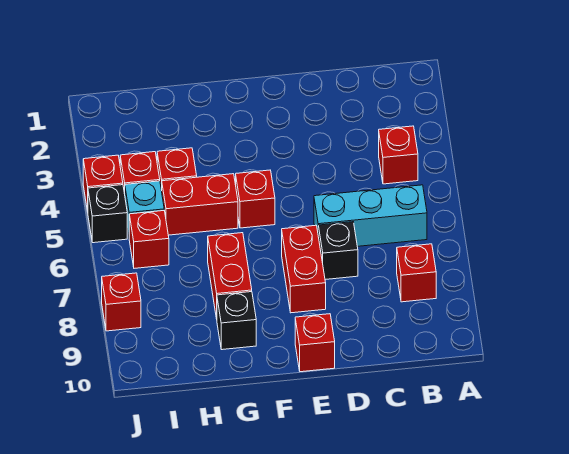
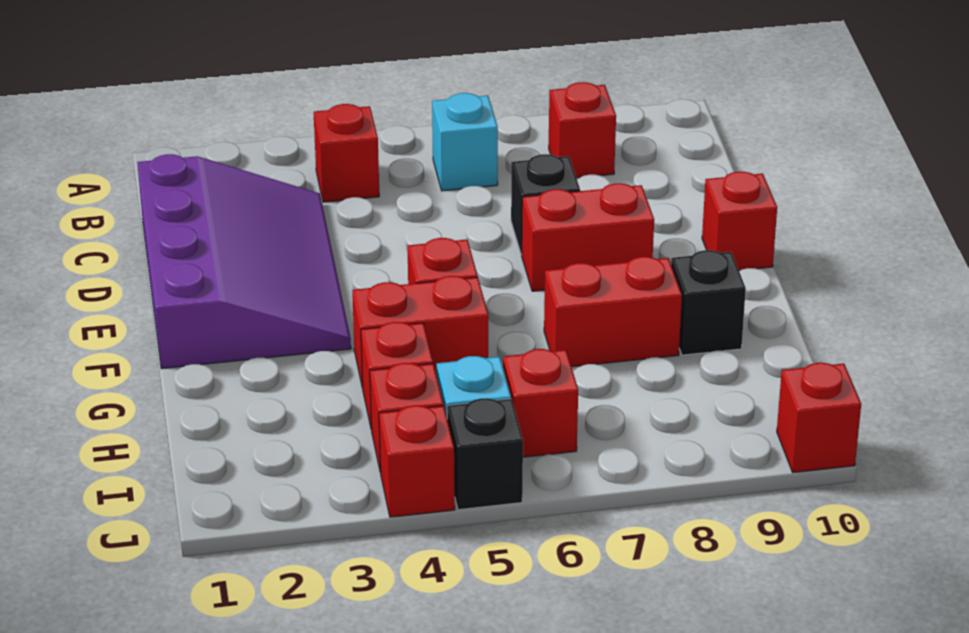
cyan 1x3 brick [314,185,427,246] -> cyan 1x1 brick [432,93,498,191]
none -> purple 3x4 slope [137,154,351,369]
red 1x2 brick [162,174,238,235] -> red 1x2 brick turned to [352,276,488,388]
red 1x1 brick [102,273,141,331] -> red 1x1 brick moved to [777,363,861,473]

